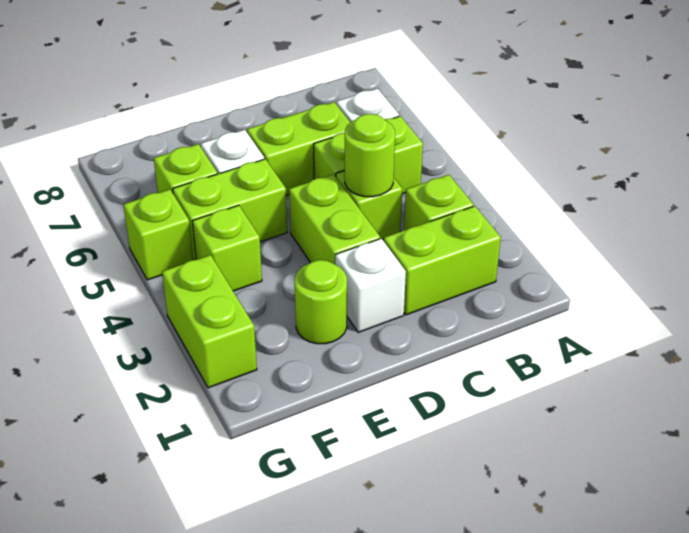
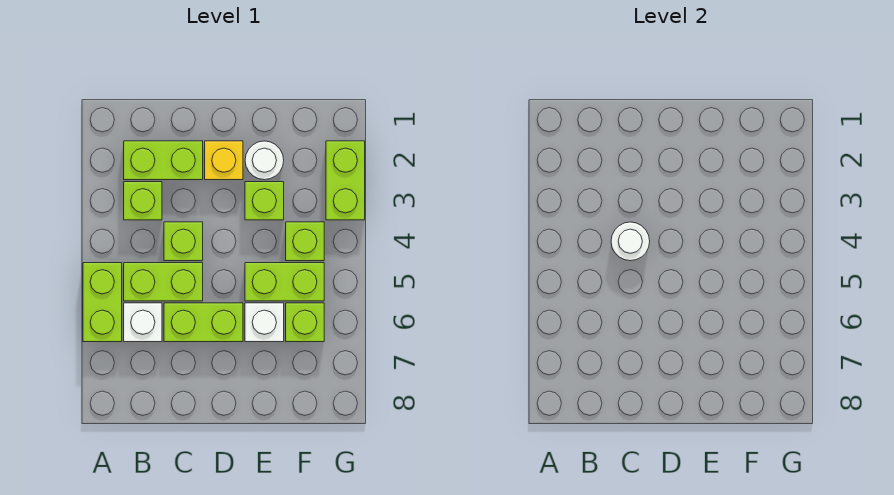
lime 1x1 round brick [345,114,395,197] -> white 1x1 round brick [611,222,650,261]
white 1x1 brick [335,239,406,332] -> yellow 1x1 brick [205,141,243,180]
lime 1x2 brick [289,174,380,264] -> lime 1x2 brick moved to [83,263,122,342]
lime 1x1 round brick [295,260,347,344] -> white 1x1 round brick [245,141,284,180]
lime 1x1 brick [123,189,193,280] -> lime 1x1 brick moved to [245,182,284,220]

